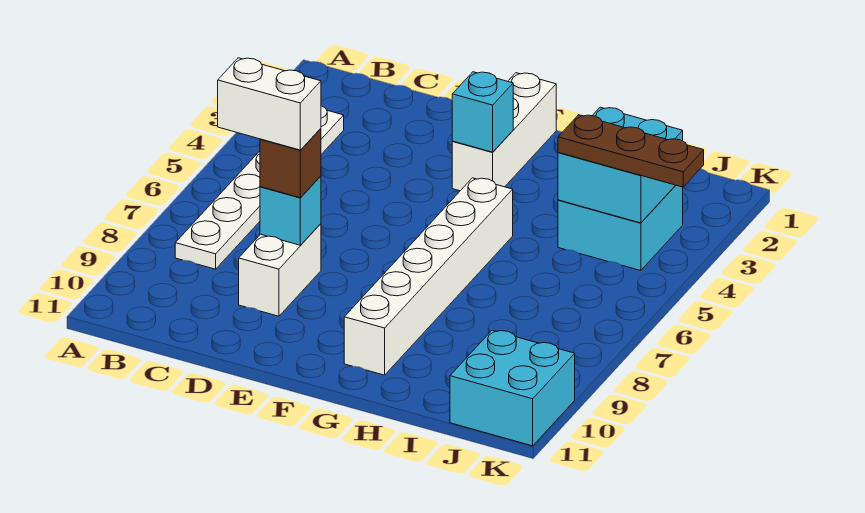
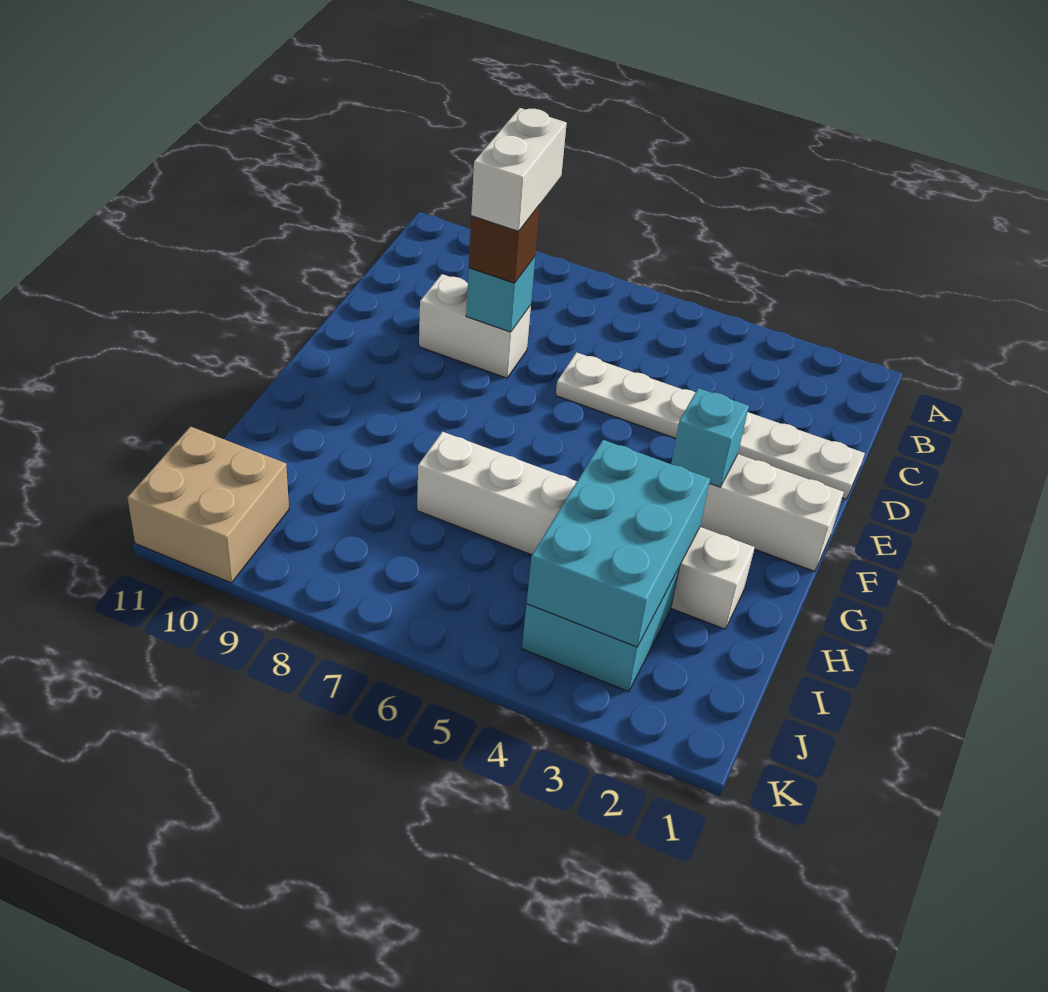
white 1x6 plate [175,106,344,269] -> white 1x6 plate moved to [556,352,865,499]
white 1x6 brick [344,178,513,375] -> white 1x6 brick moved to [417,432,755,629]
cyan 2x2 brick [558,107,683,223] -> cyan 2x3 brick [527,440,710,647]
brown 1x3 plate [558,115,704,187] -> none
cyan 2x2 brick [450,330,575,446] -> tan 2x2 brick [127,427,289,583]

